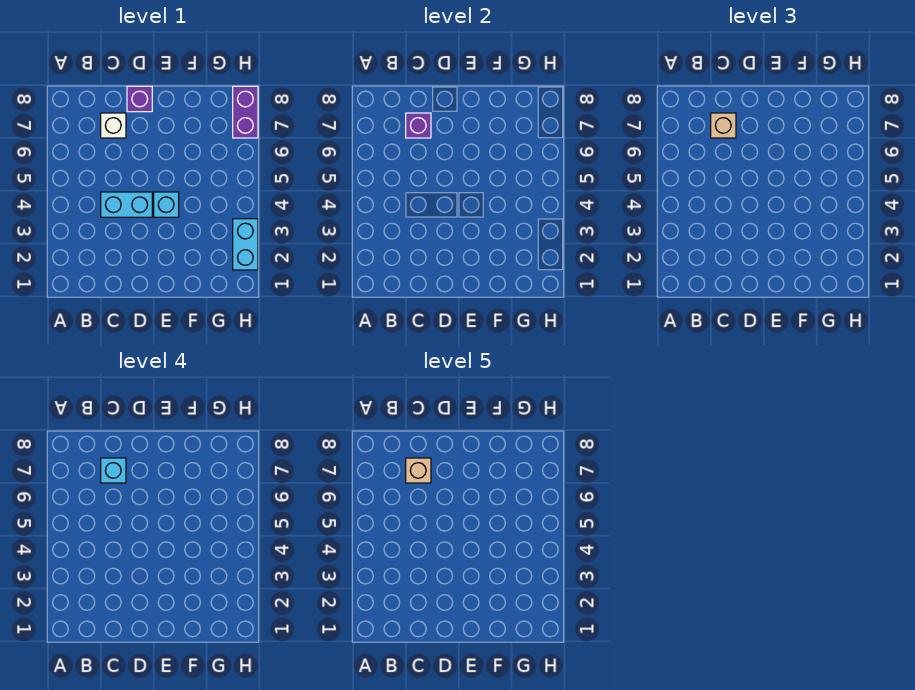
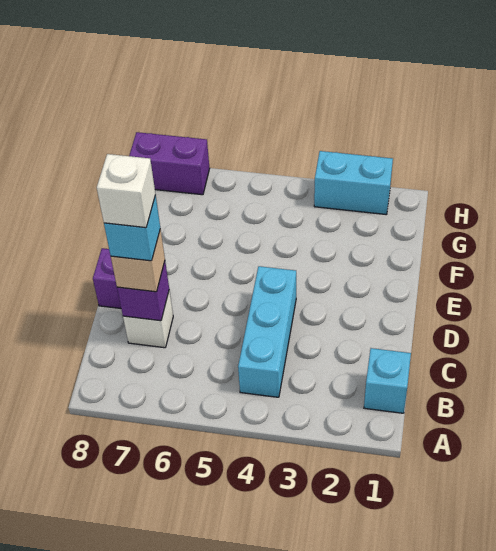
cyan 1x2 brick [101,192,152,217] -> cyan 1x3 brick [238,266,296,397]
tan 1x1 brick [406,458,431,483] -> white 1x1 brick [97,154,155,228]
cyan 1x1 brick [154,192,179,217] -> cyan 1x1 brick moved to [364,348,411,413]

